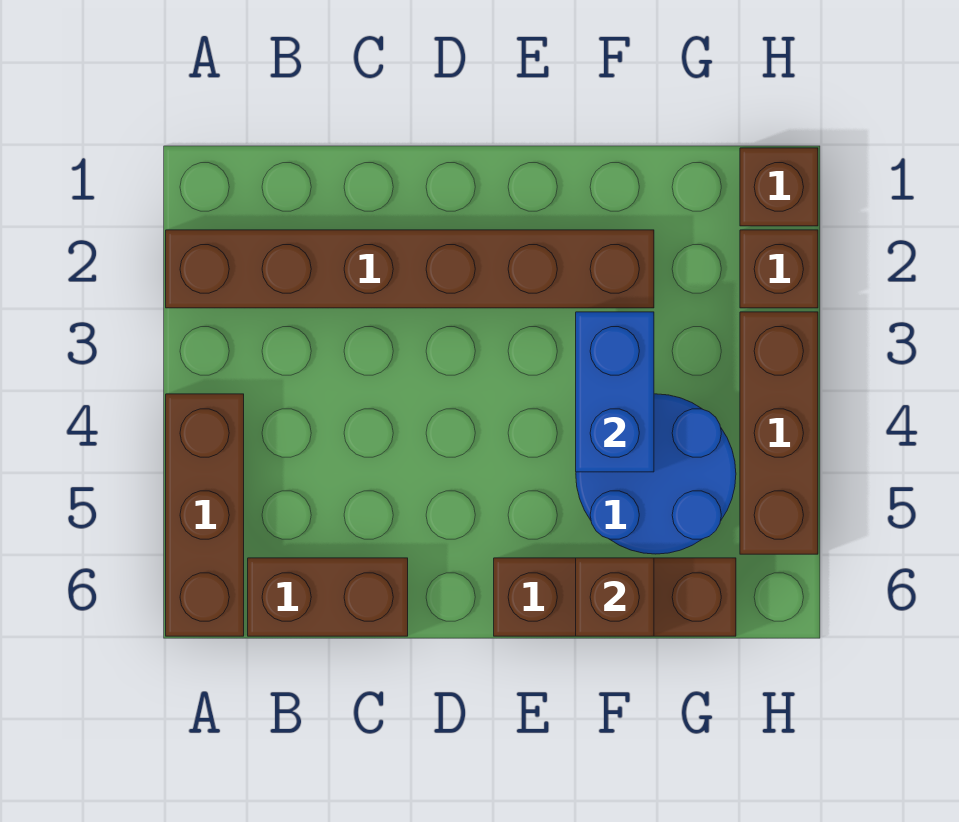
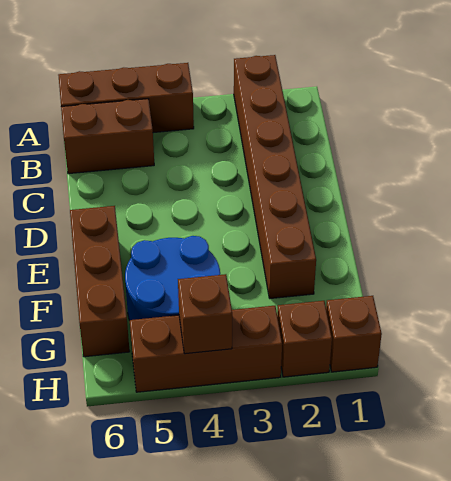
brown 1x2 brick [248,558,408,636] -> brown 1x2 brick turned to [61,99,154,174]
blue 1x2 brick [576,312,654,472] -> none
brown 1x1 brick [576,558,654,636] -> brown 1x1 brick moved to [178,274,232,354]

